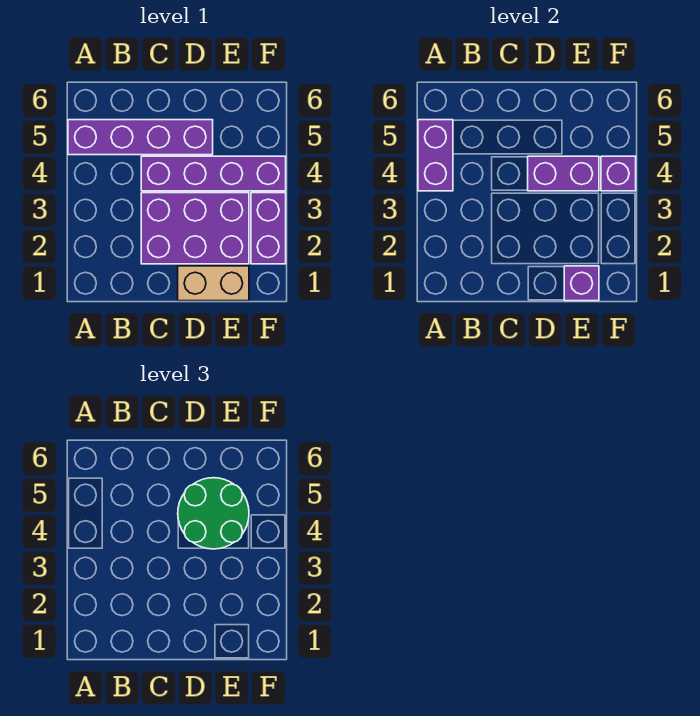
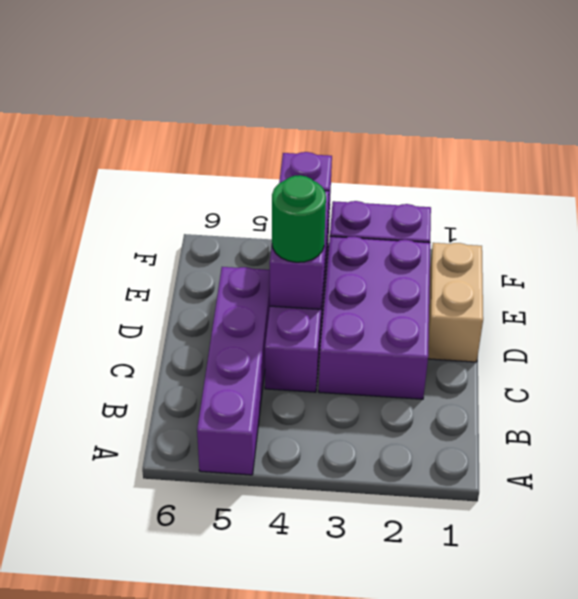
purple 1x2 brick [418,120,453,191] -> none
green 2x2 round brick [178,478,249,549] -> green 1x1 round brick [272,175,326,262]
purple 1x1 brick [564,266,599,301] -> none

